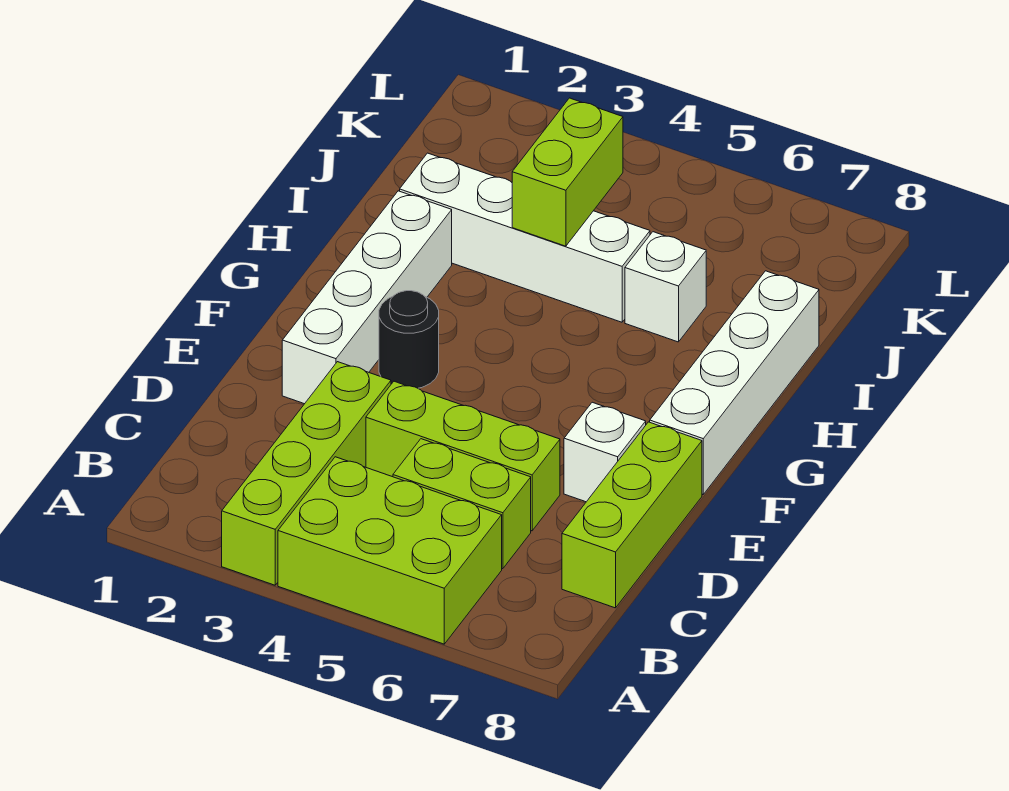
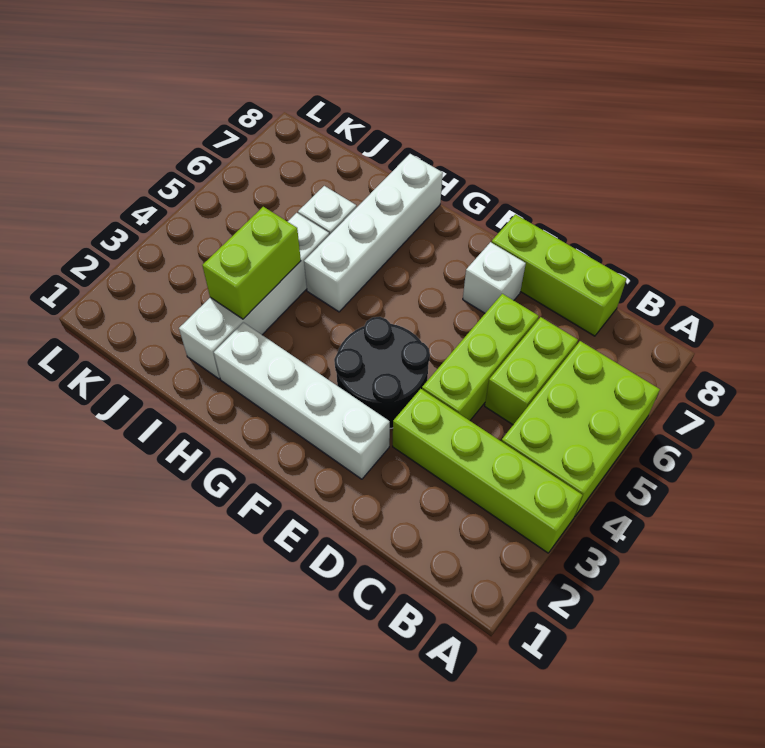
black 1x1 round brick [379,291,439,388] -> black 2x2 round brick [334,317,430,428]
white 1x4 brick [650,271,819,494] -> white 1x4 brick turned to [304,154,443,312]
lime 1x2 brick [512,98,623,246] -> lime 1x2 brick turned to [202,207,301,319]

